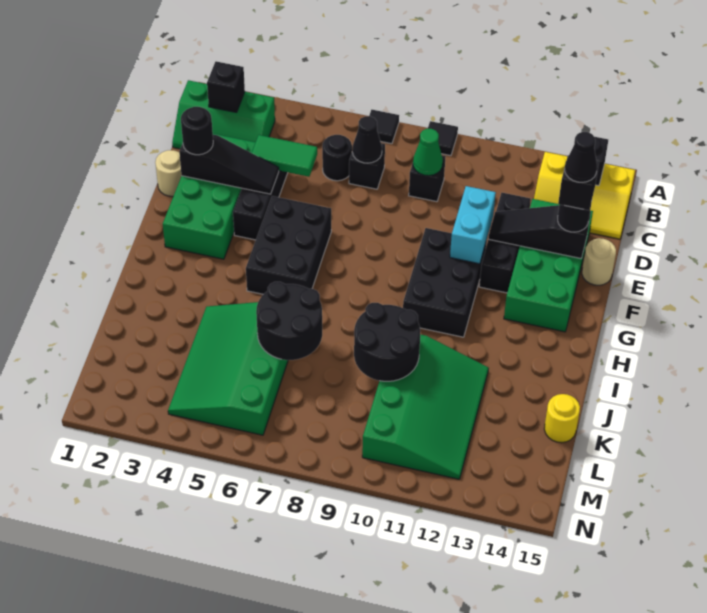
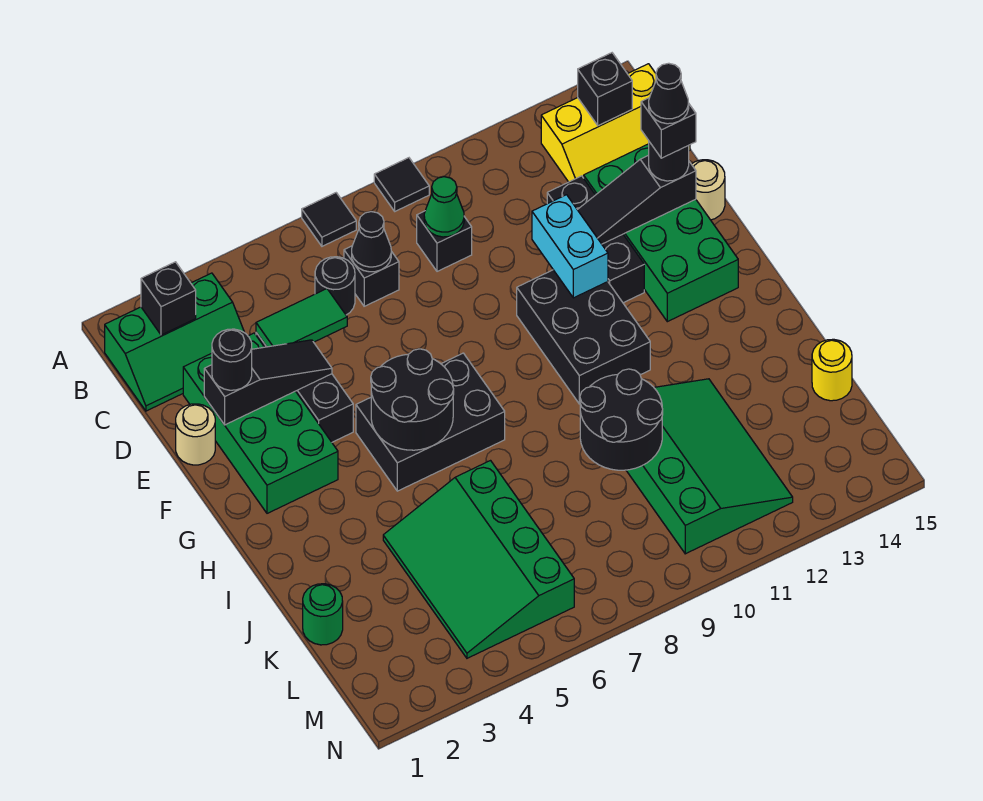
black 2x3 brick [246,196,331,294] -> black 2x3 brick turned to [356,353,505,491]
black 2x2 round brick [256,282,322,360] -> black 2x2 round brick moved to [371,349,454,450]
none -> green 1x1 round brick [303,584,343,645]

